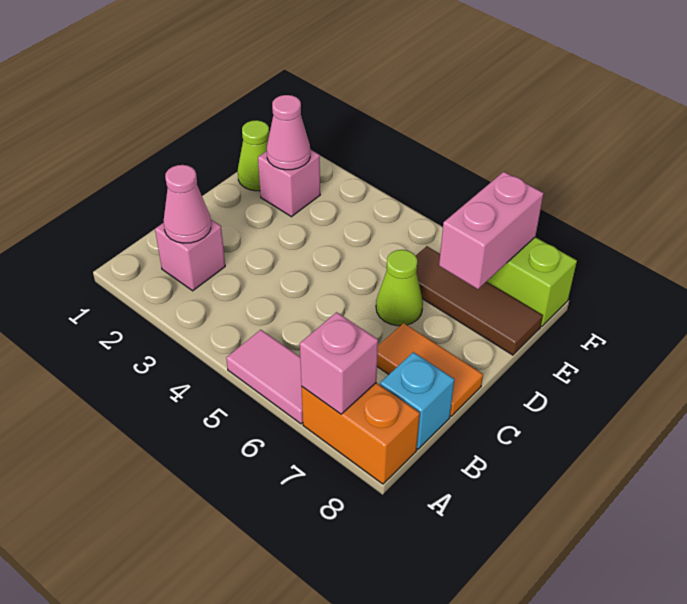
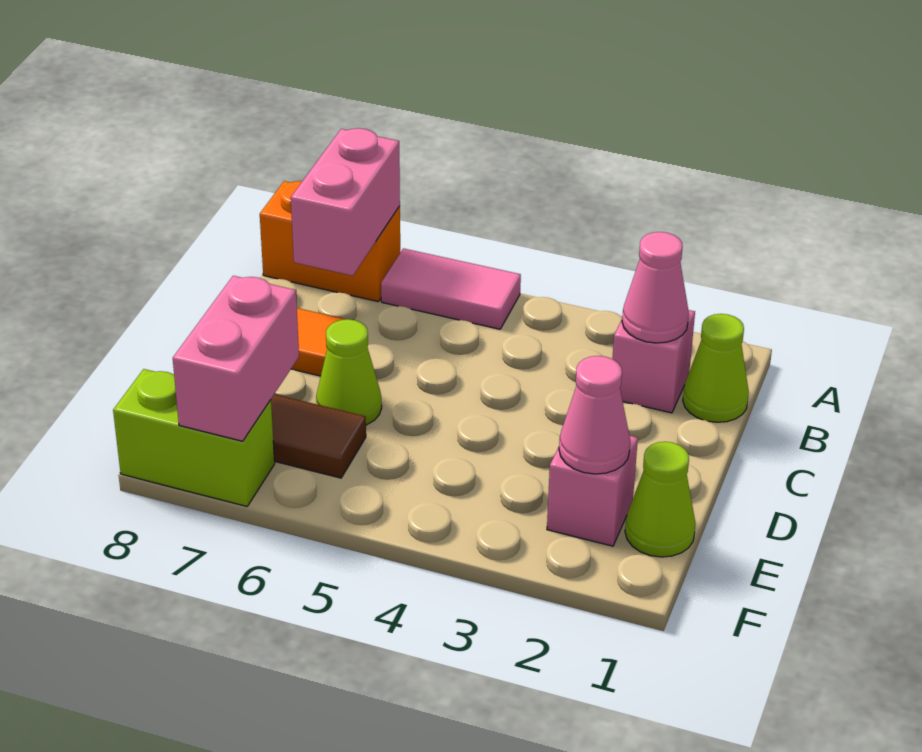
pink 1x1 brick [300,312,378,414] -> pink 1x2 brick [291,128,400,276]
none -> lime 1x1 cone [683,314,749,422]
cyan 1x1 brick [380,352,454,449] -> none

